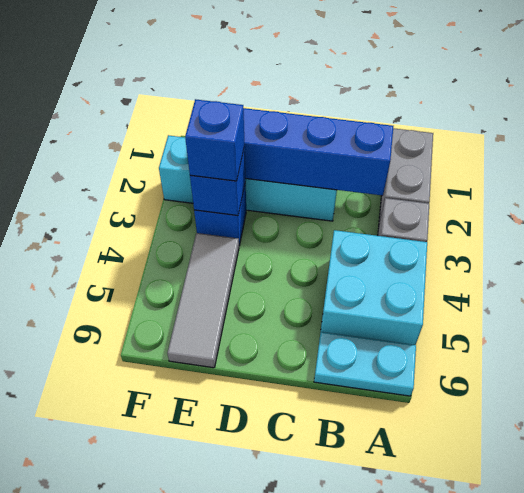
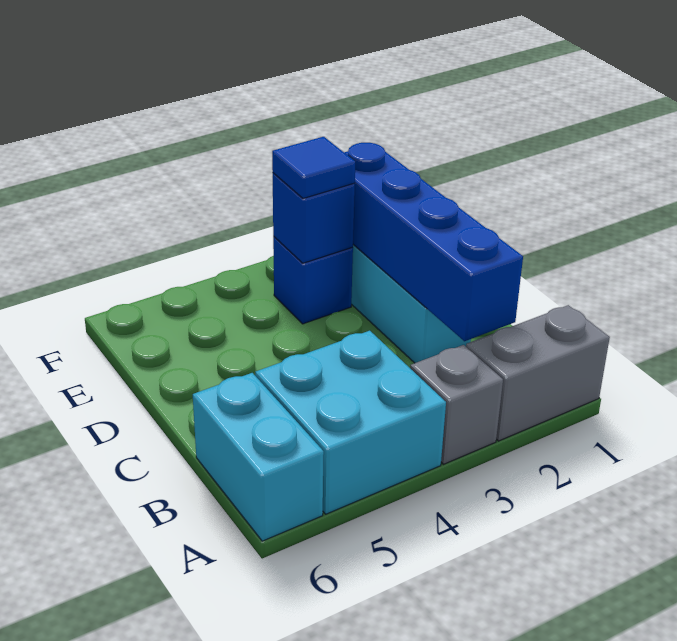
cyan 1x2 plate [314,332,416,396] -> cyan 1x2 brick [193,373,324,541]
blue 1x1 brick [185,99,245,181] -> blue 1x1 tile [272,137,355,199]
grey 1x3 tile [167,233,239,368] -> none

